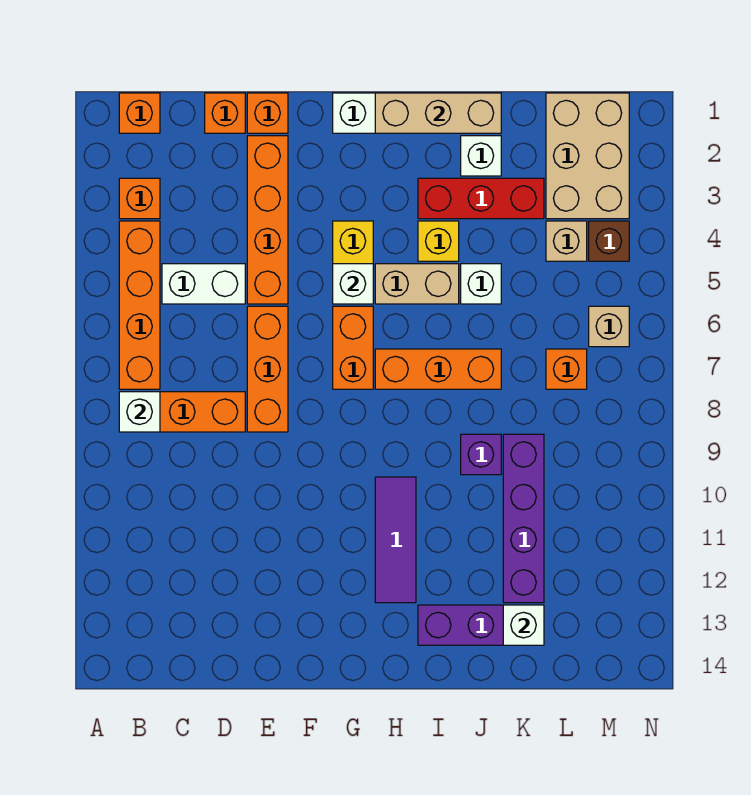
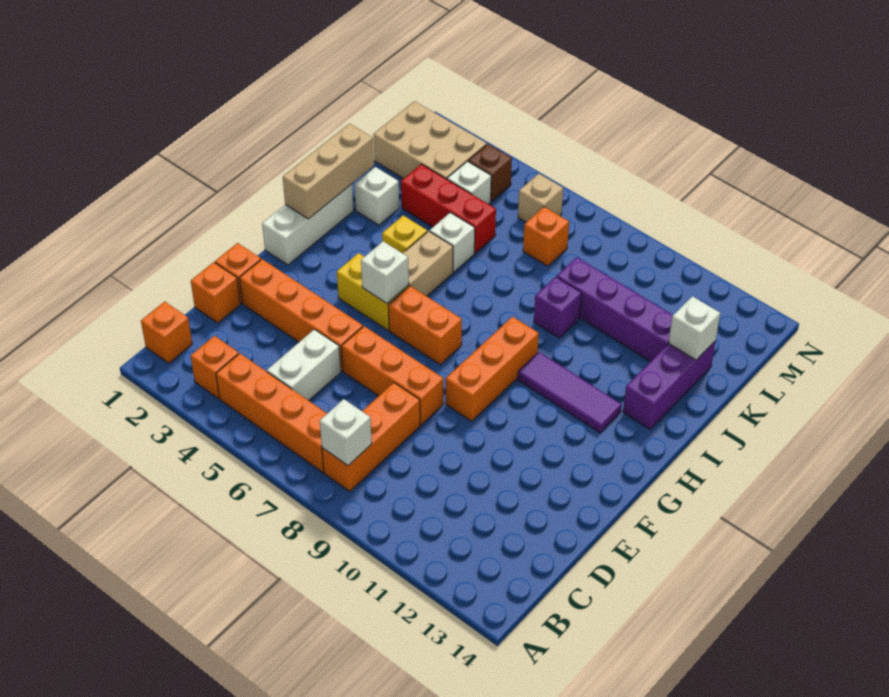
orange 1x3 brick [375,349,501,389] -> orange 1x3 brick moved to [446,317,539,421]
red 1x3 brick [418,178,544,219] -> red 1x3 brick turned to [401,164,496,253]
tan 1x1 brick [546,221,587,261] -> white 1x1 brick [447,161,491,204]

